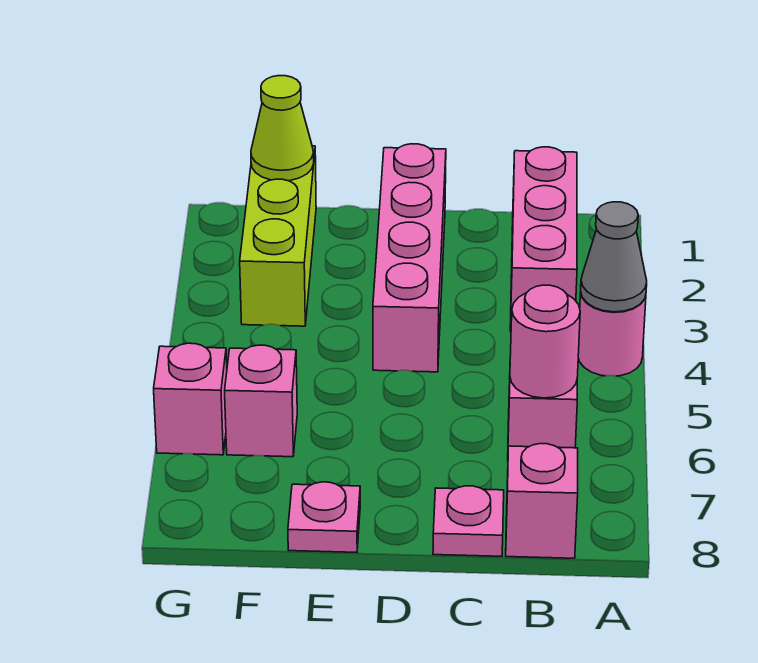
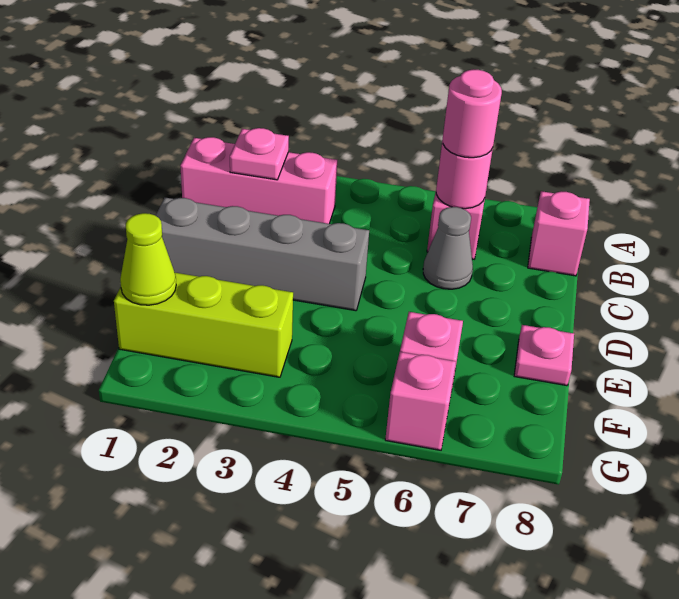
pink 1x1 round brick [578,293,646,376] -> pink 1x1 round brick moved to [443,70,502,158]
grey 1x1 cone [581,202,647,312] -> grey 1x1 cone moved to [423,207,473,289]
pink 1x1 plate [433,486,504,556] -> pink 1x1 plate moved to [230,128,289,180]
pink 1x4 brick [373,144,446,372] -> grey 1x4 brick [156,198,369,311]

